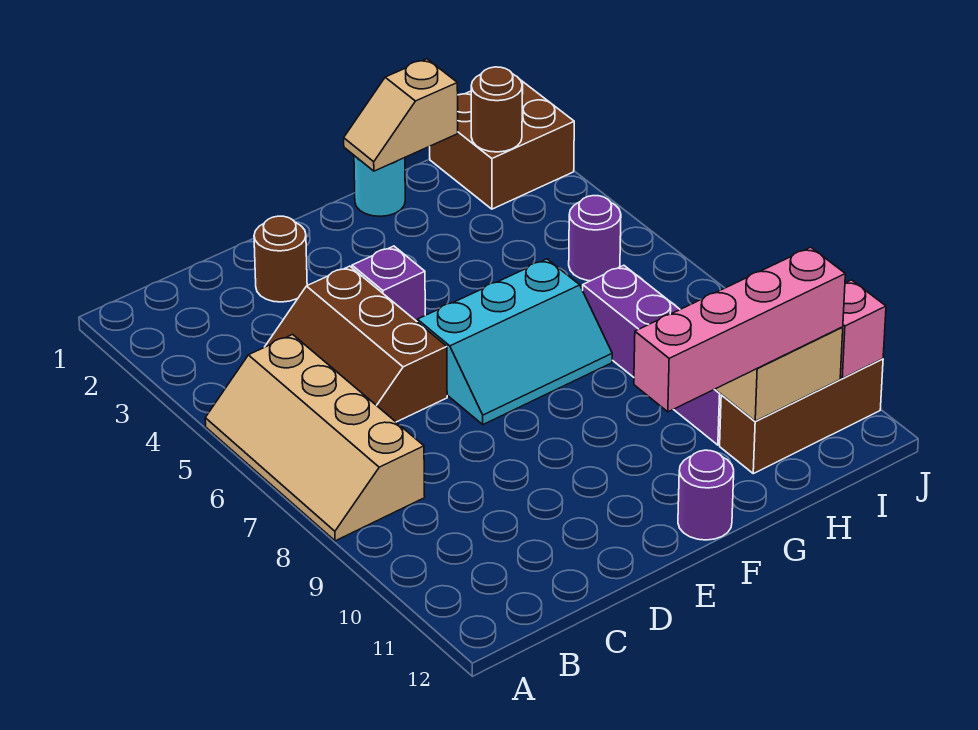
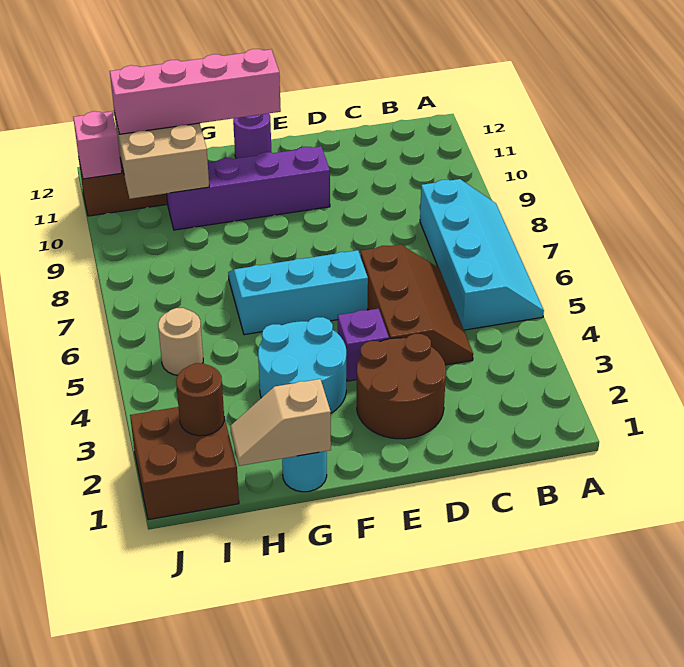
tan 2x4 slope [205,334,425,541] -> cyan 2x4 slope [420,179,544,330]
brown 1x1 round brick [254,216,307,302] -> brown 2x2 round brick [357,334,446,439]
none -> cyan 2x2 round brick [258,317,346,413]
tan 1x2 slope [344,59,458,171] -> tan 1x2 slope turned to [230,379,331,466]
purple 1x4 brick [583,265,721,445] -> purple 1x4 brick turned to [167,146,330,230]
purple 1x1 round brick [569,196,621,281] -> tan 1x1 round brick [158,308,203,375]

